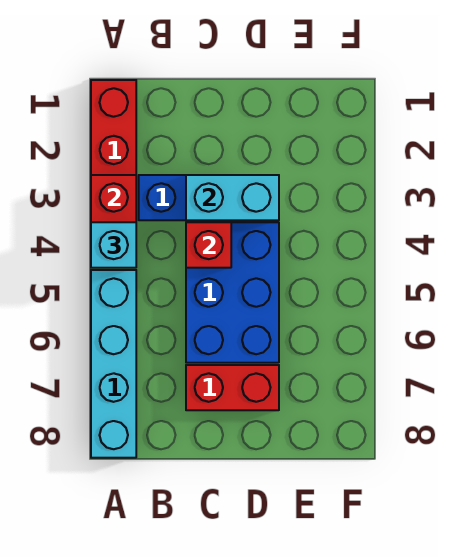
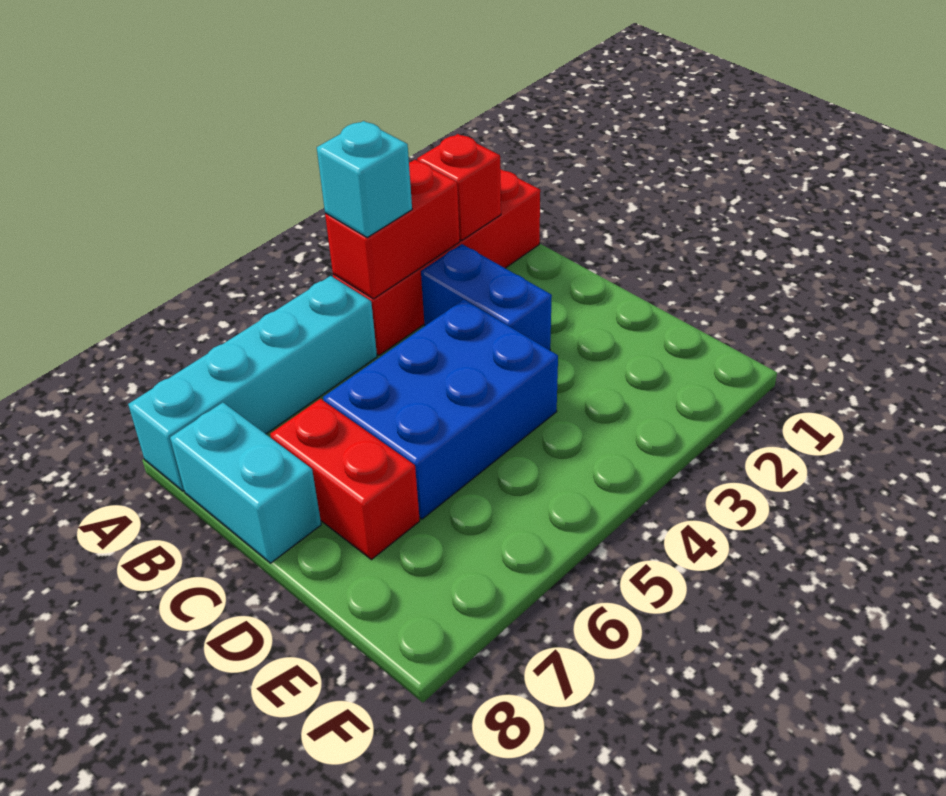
cyan 1x2 brick [186,175,279,220] -> cyan 1x2 brick moved to [170,402,321,563]
red 1x1 brick [186,222,231,268] -> red 1x1 brick moved to [417,134,501,240]

